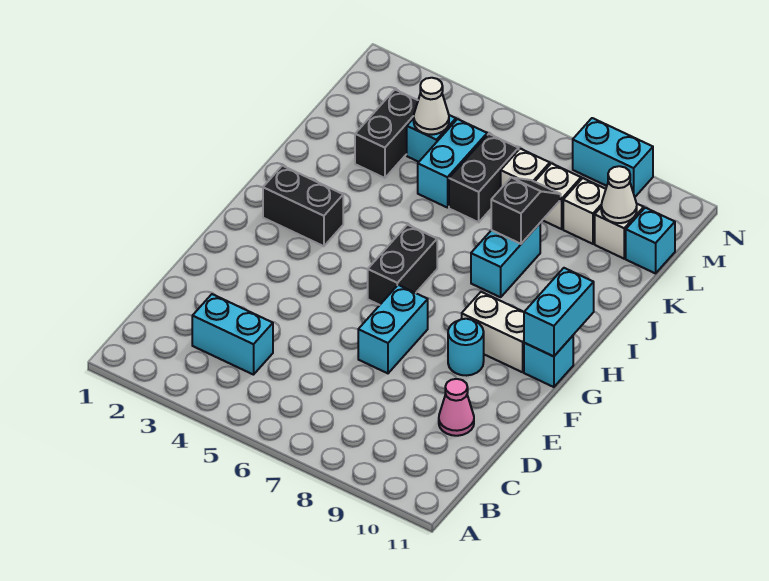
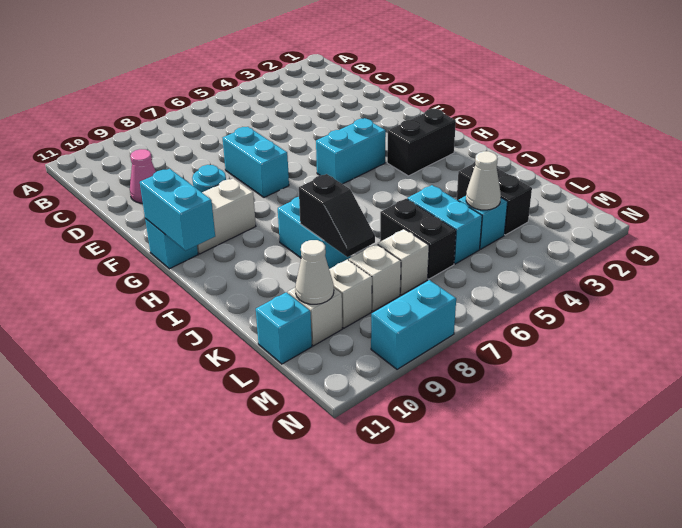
cyan 1x2 brick [192,294,273,375] -> cyan 1x2 brick moved to [316,118,386,184]
black 1x2 brick [368,225,437,305] -> none

